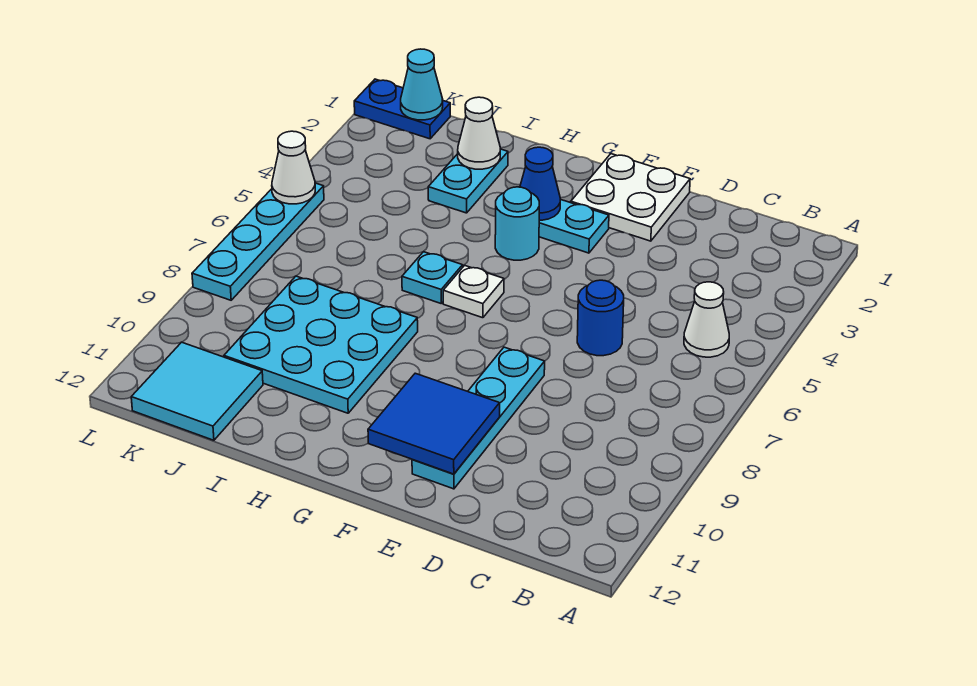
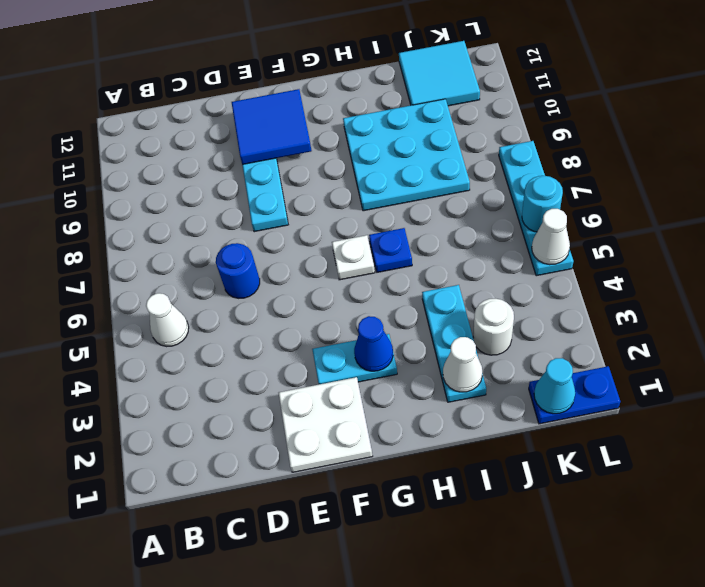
cyan 1x1 round brick [495,187,539,260] -> cyan 1x1 round brick moved to [522,176,563,232]
cyan 1x1 plate [402,252,463,303] -> blue 1x1 plate [369,228,412,272]
cyan 1x2 plate [428,149,508,213] -> cyan 1x3 plate [422,285,486,402]
none -> white 1x1 round brick [473,299,514,355]

